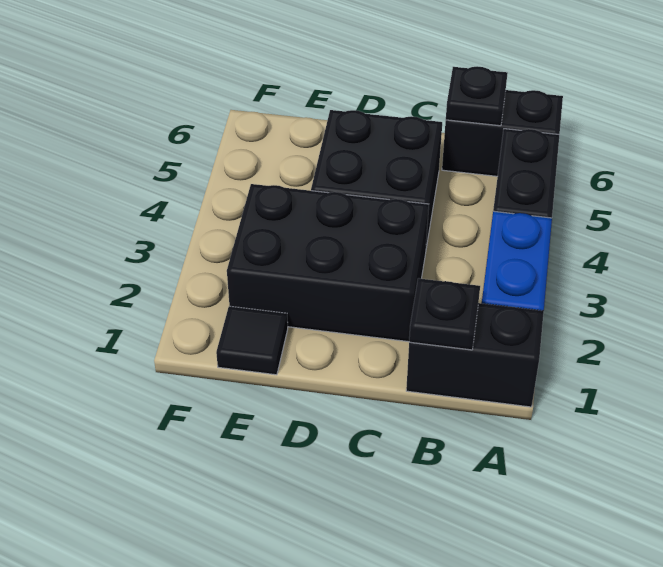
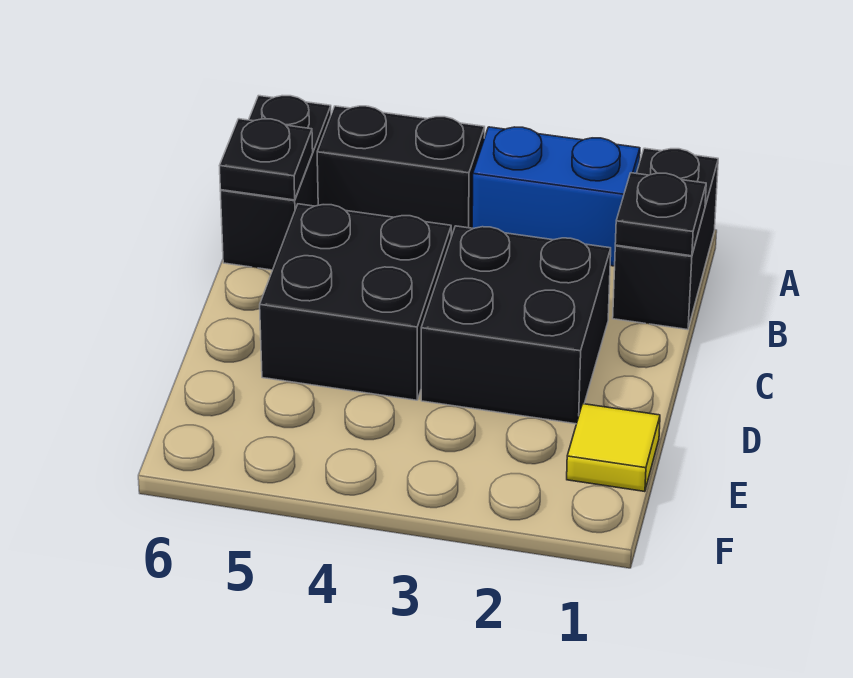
black 2x3 brick [227,184,429,342] -> black 2x2 brick [421,226,611,424]
black 1x1 tile [216,306,288,375] -> yellow 1x1 tile [567,404,660,492]

